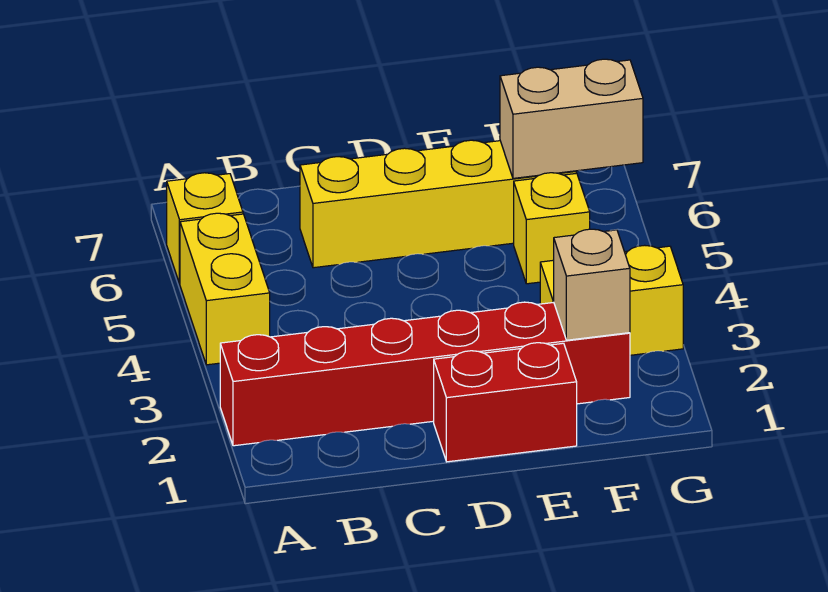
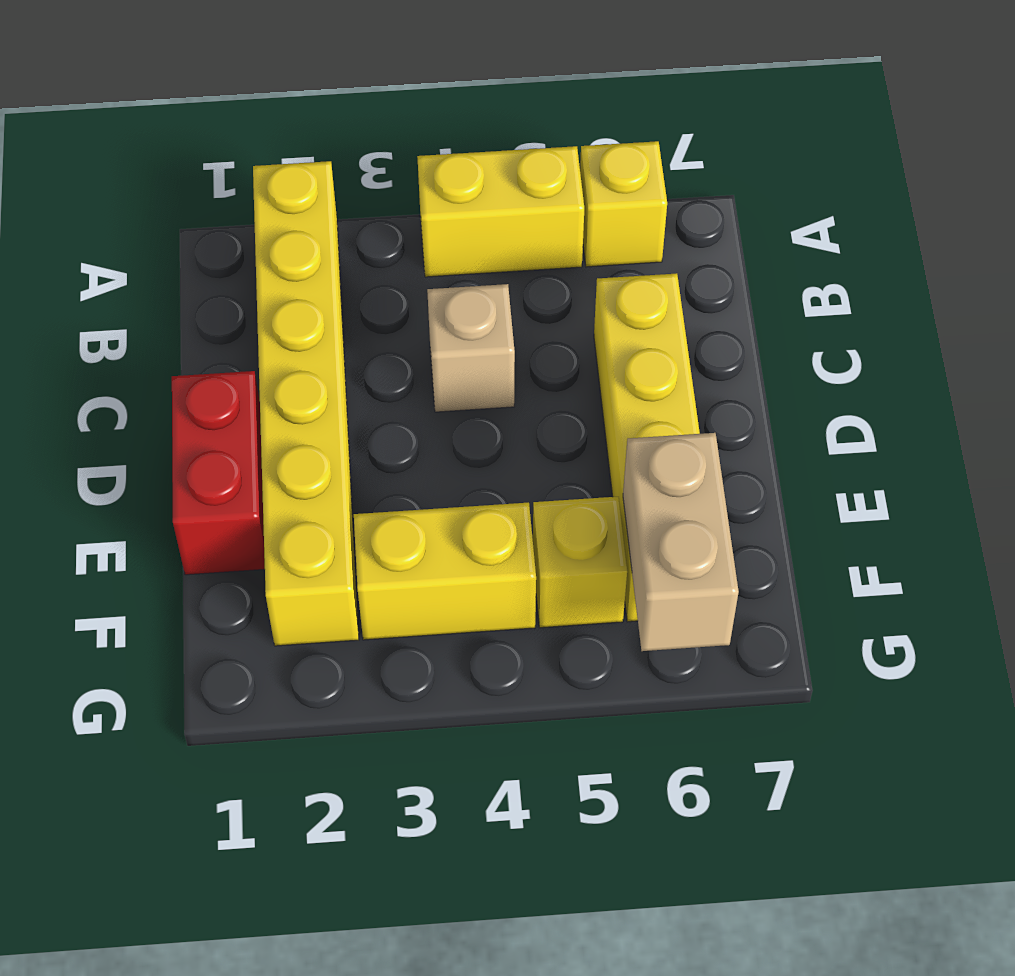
red 1x6 brick [220,302,630,446] -> yellow 1x6 brick [253,161,359,646]
tan 1x1 brick [554,229,630,340] -> tan 1x1 brick moved to [427,284,515,412]
yellow 1x2 brick [540,245,683,355] -> yellow 1x2 brick turned to [354,503,536,640]

